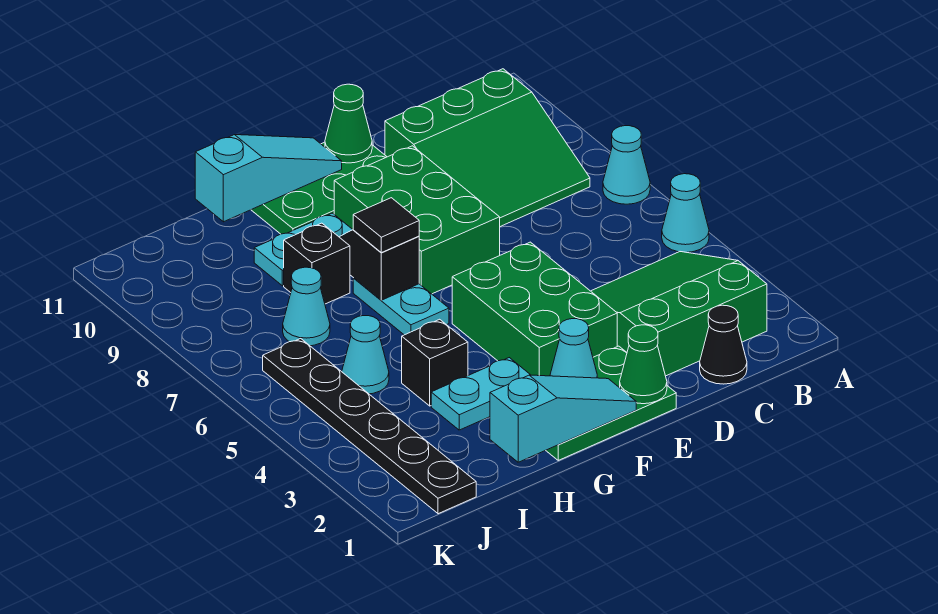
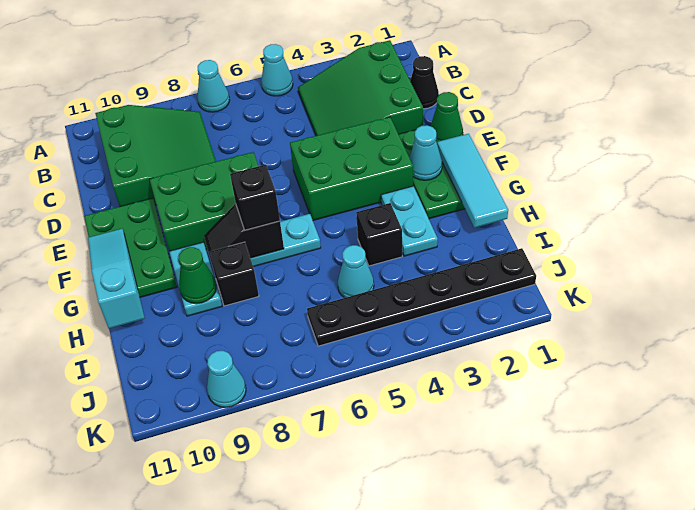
green 1x1 cone [325,84,372,163] -> green 1x1 cone moved to [179,247,216,304]
cyan 1x3 slope [490,375,636,462] -> cyan 1x3 tile [437,134,508,228]
black 1x1 tile [353,198,419,253] -> black 1x1 brick [230,165,280,230]
cyan 1x1 cone [283,267,330,346] -> cyan 1x1 cone moved to [207,351,246,407]

